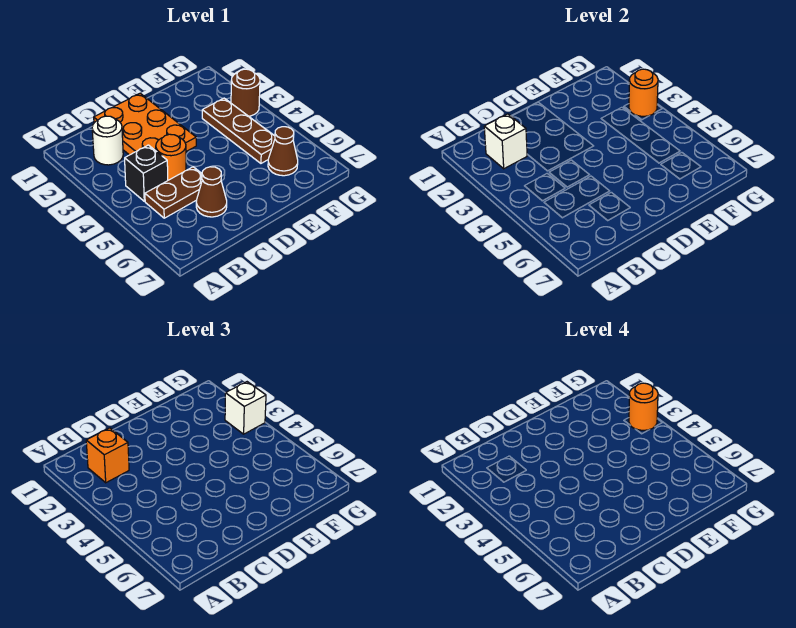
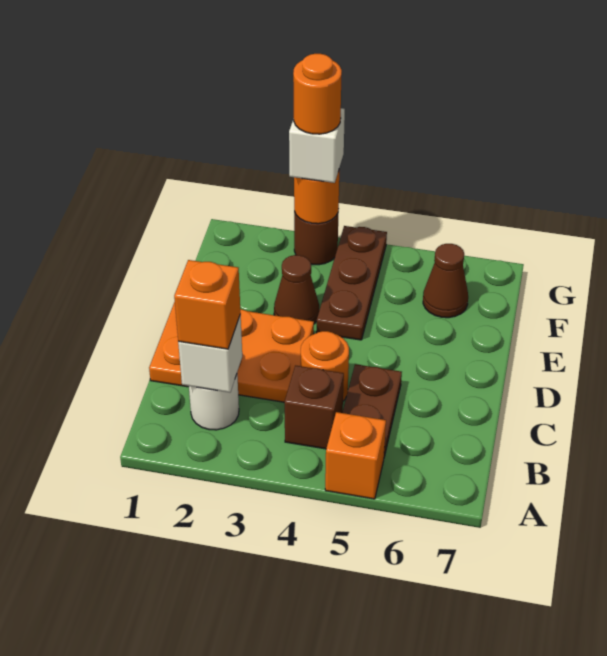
none -> orange 1x1 brick [325,412,386,499]
black 1x1 brick [125,145,168,201] -> brown 1x1 brick [284,366,344,449]
brown 1x1 cone [196,167,227,217] -> brown 1x1 cone moved to [274,255,319,323]
brown 1x3 plate [202,98,275,163] -> brown 1x3 plate turned to [317,226,387,340]

